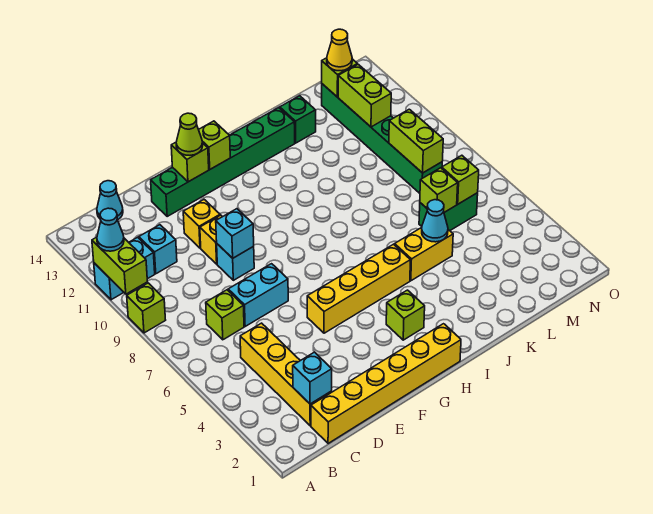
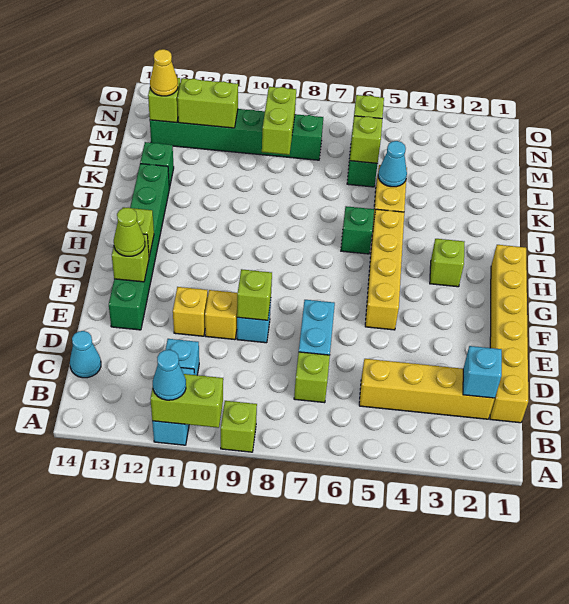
cyan 1x1 brick [216,209,254,258] -> lime 1x1 brick [237,269,272,320]
none -> green 1x1 brick [341,206,374,254]
lime 1x2 brick [389,109,443,173] -> lime 1x2 brick turned to [262,87,296,155]

